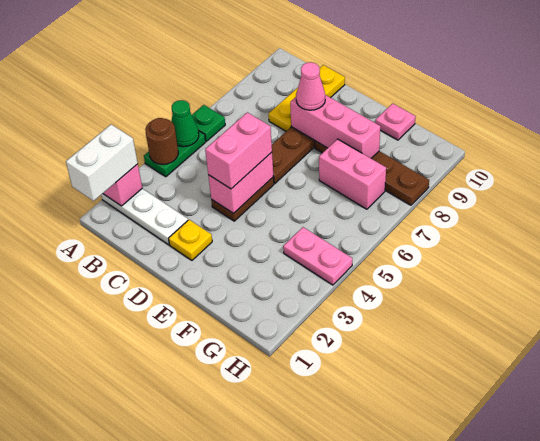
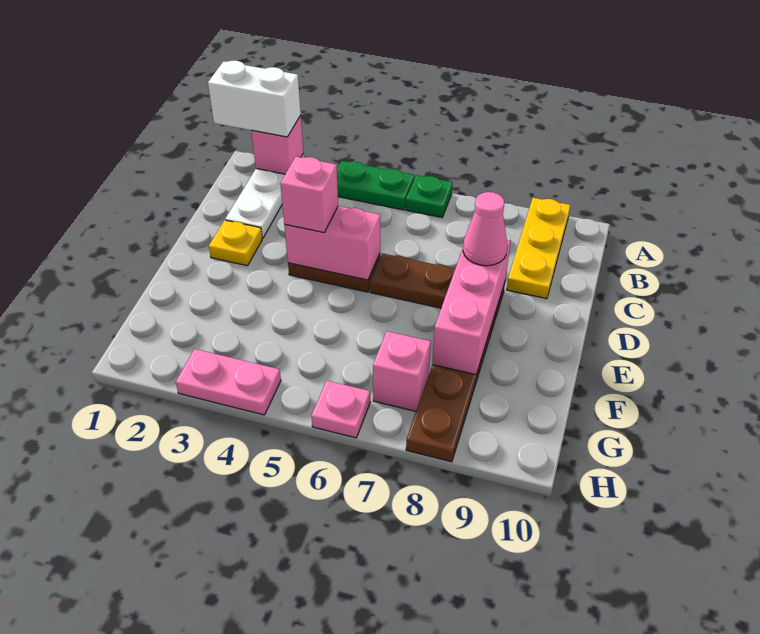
brown 1x1 round brick [145,118,178,165] -> none
green 1x1 cone [171,100,199,147] -> none
yellow 1x3 plate [269,65,345,131] -> yellow 1x3 plate turned to [507,198,571,299]
pink 1x2 brick [205,112,272,189] -> pink 1x1 brick [280,157,338,232]
pink 1x2 brick [319,139,386,209] -> pink 1x1 brick [373,331,431,411]
pink 1x1 plate [375,103,416,140] -> pink 1x1 plate moved to [311,381,370,438]
pink 1x2 plate [283,227,352,285] -> pink 1x2 plate turned to [176,349,281,415]

